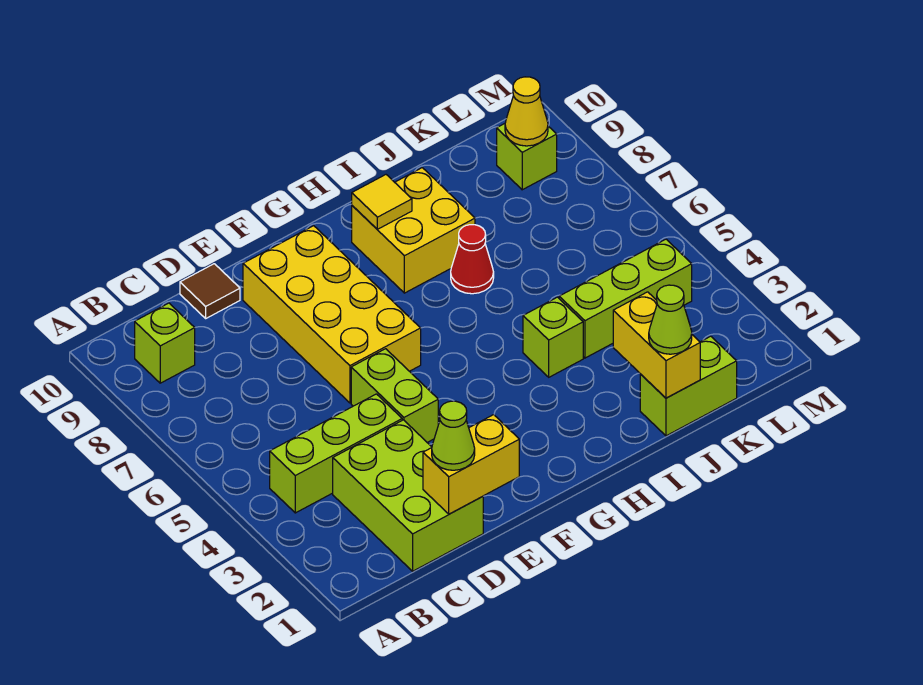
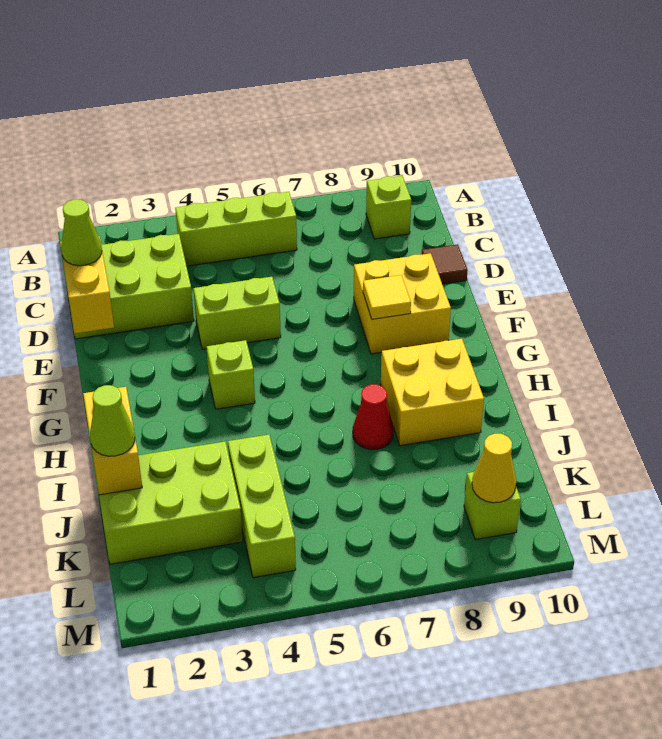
lime 1x3 brick [270,394,402,513] -> lime 1x3 brick turned to [175,192,297,266]
yellow 2x4 brick [243,226,421,403] -> yellow 2x2 brick [354,253,451,354]
yellow 1x1 tile [352,175,412,229] -> yellow 1x1 tile moved to [363,275,411,319]
lime 1x1 brick [523,297,583,377] -> lime 1x1 brick moved to [207,340,255,409]
lime 1x2 brick [640,336,737,436] -> lime 2x3 brick [99,442,243,564]
yellow 1x2 brick [613,292,700,398] -> yellow 1x2 brick turned to [83,387,142,495]

